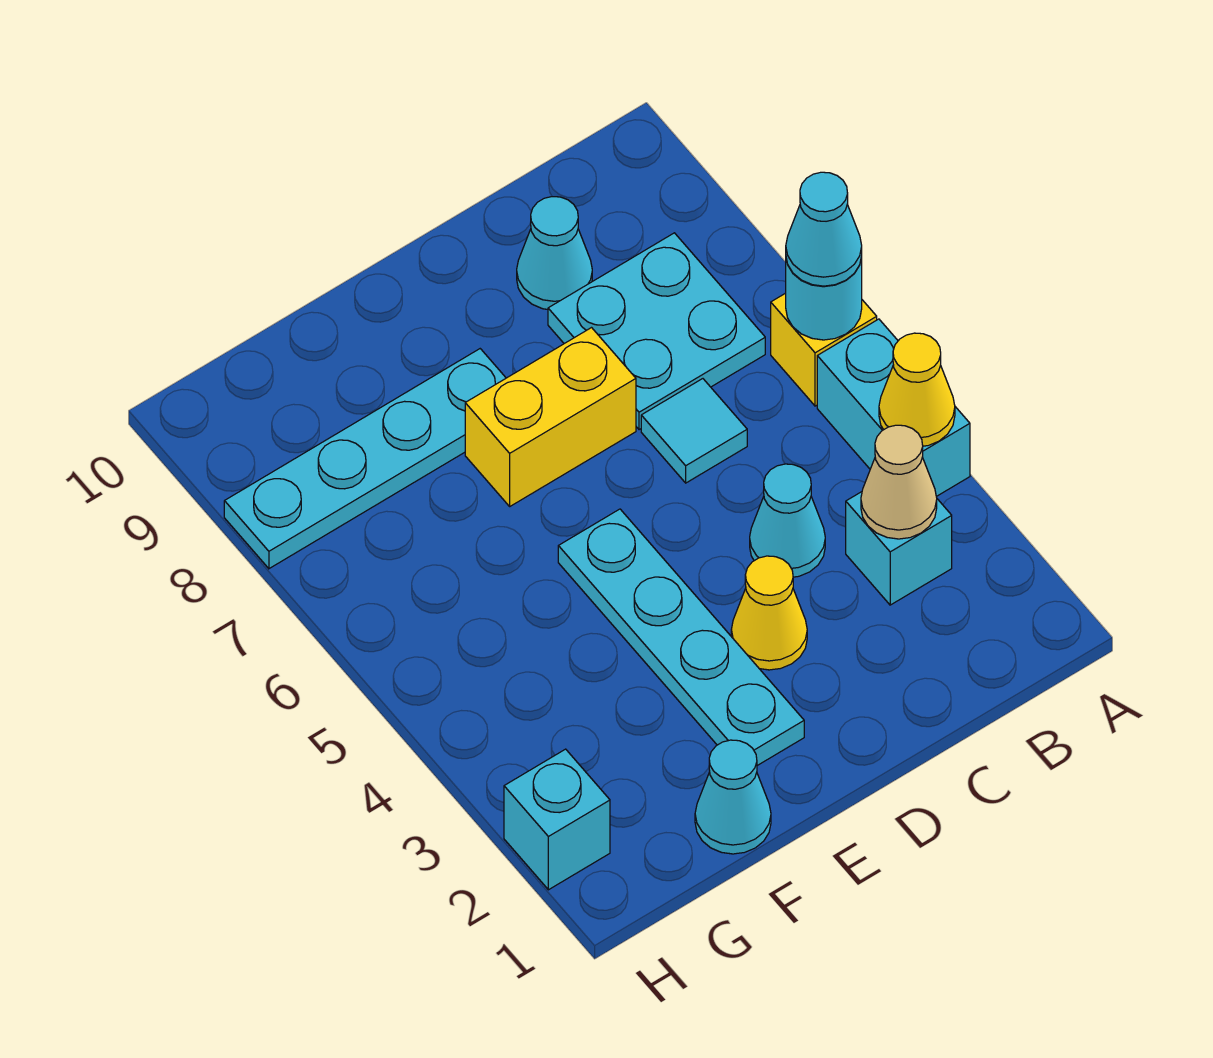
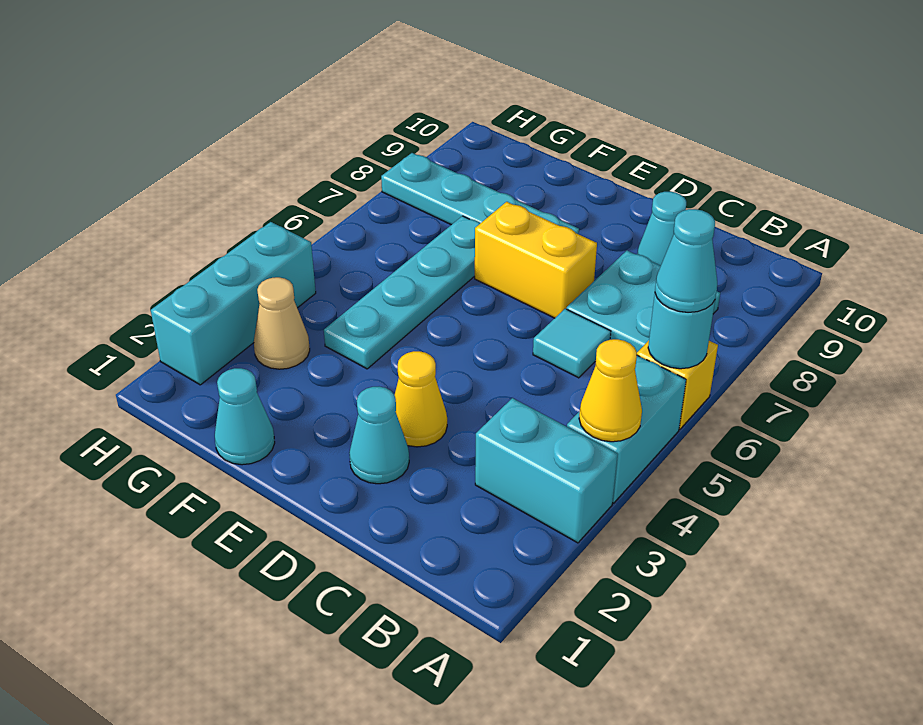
cyan 1x1 brick [846,492,952,605] -> cyan 1x2 brick [475,398,618,543]
tan 1x1 cone [861,425,937,539] -> tan 1x1 cone moved to [254,277,310,369]
cyan 1x1 cone [750,464,825,577] -> cyan 1x1 cone moved to [349,387,409,484]
cyan 1x4 plate [558,509,804,766] -> cyan 1x4 plate moved to [324,216,480,369]
cyan 1x1 brick [504,749,610,890] -> cyan 1x3 brick [151,222,316,385]

